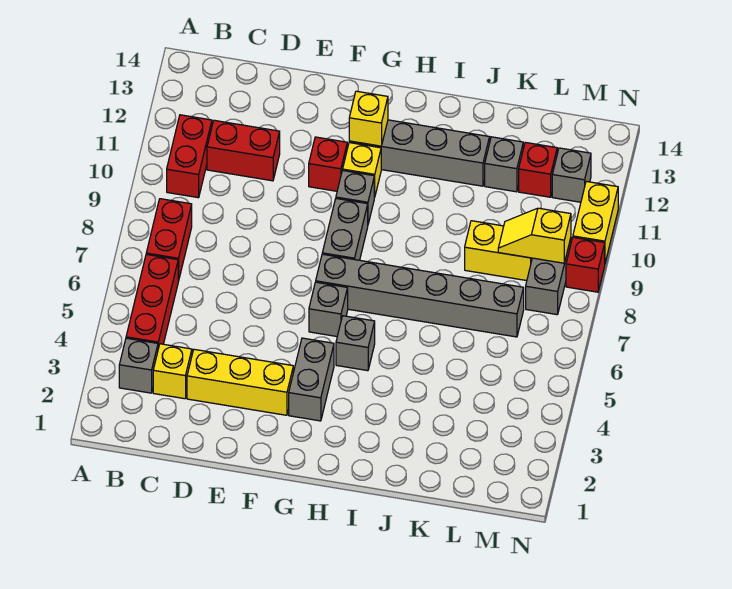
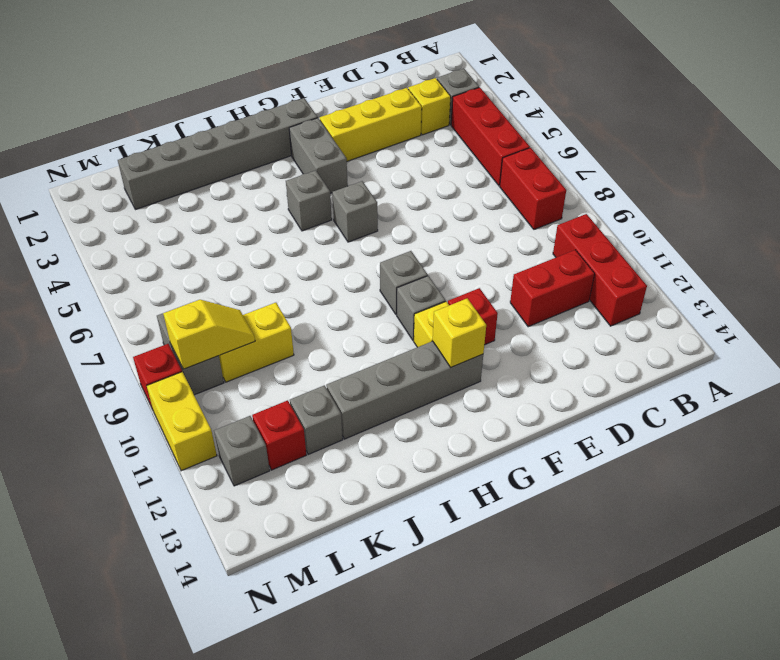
red 1x2 brick [167,115,212,198] -> red 1x3 brick [553,214,647,326]
grey 1x6 brick [316,254,524,337] -> grey 1x6 brick moved to [118,98,318,210]
grey 1x2 brick [322,199,368,260] -> grey 1x1 brick [380,251,428,315]

